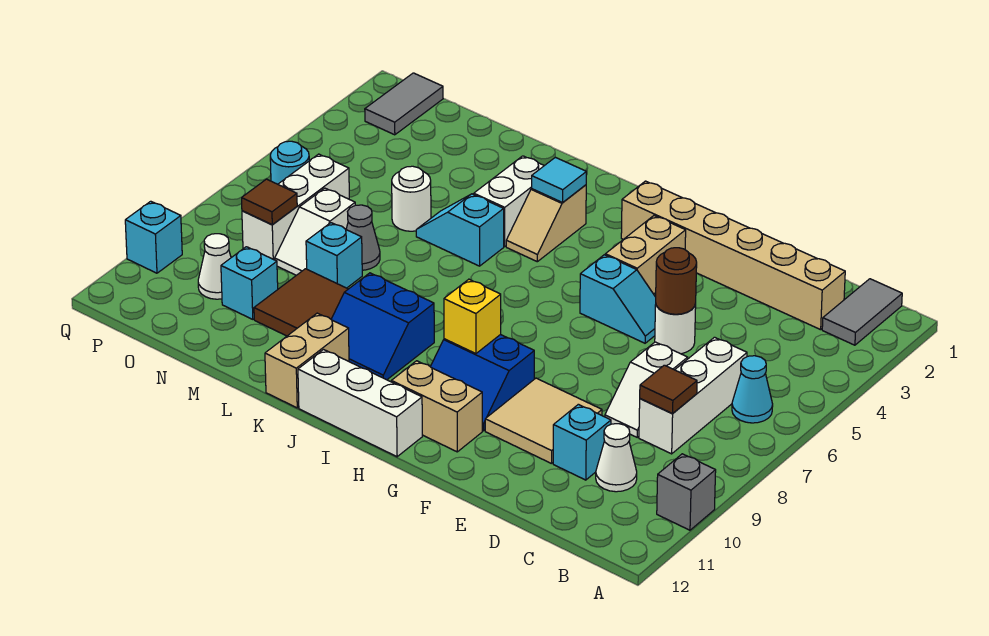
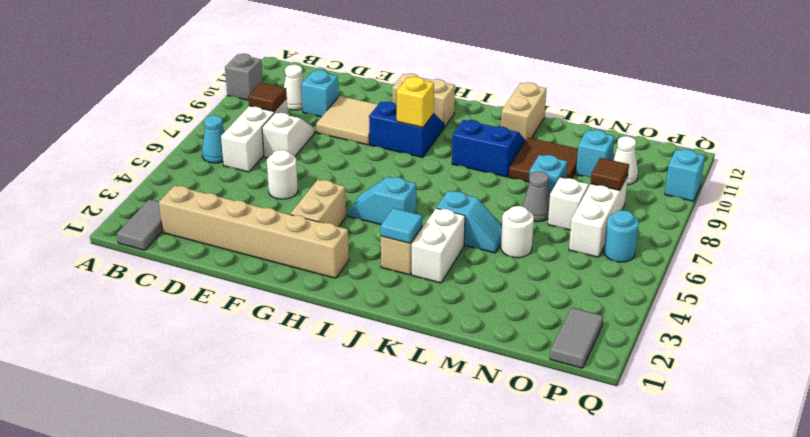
brown 1x1 round brick [656,248,697,314] -> none
cyan 1x2 slope [580,255,656,343] -> cyan 1x2 slope moved to [348,177,416,224]
white 1x3 brick [298,350,422,457] -> none

